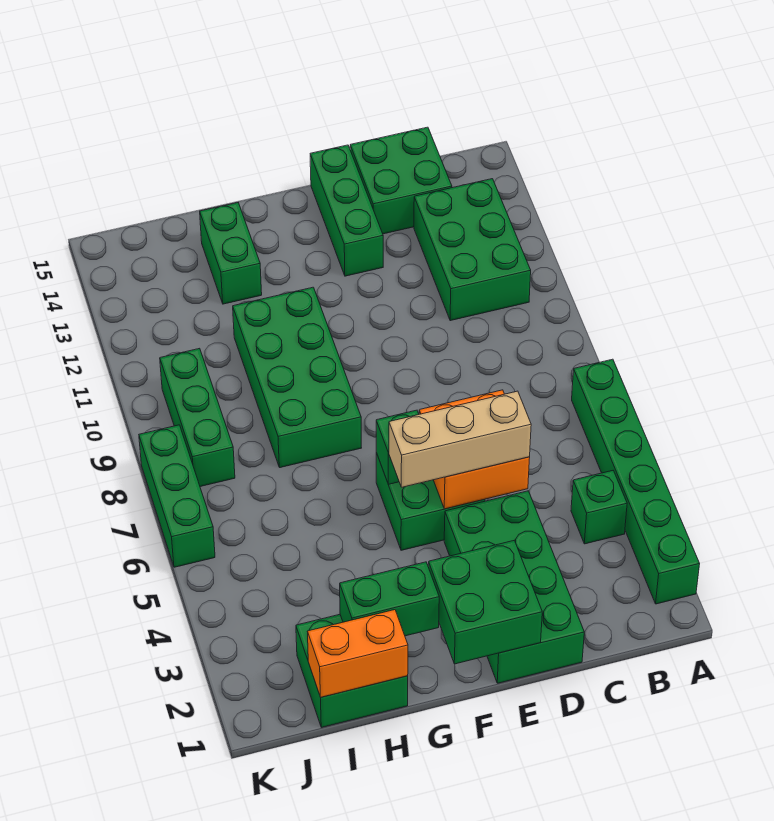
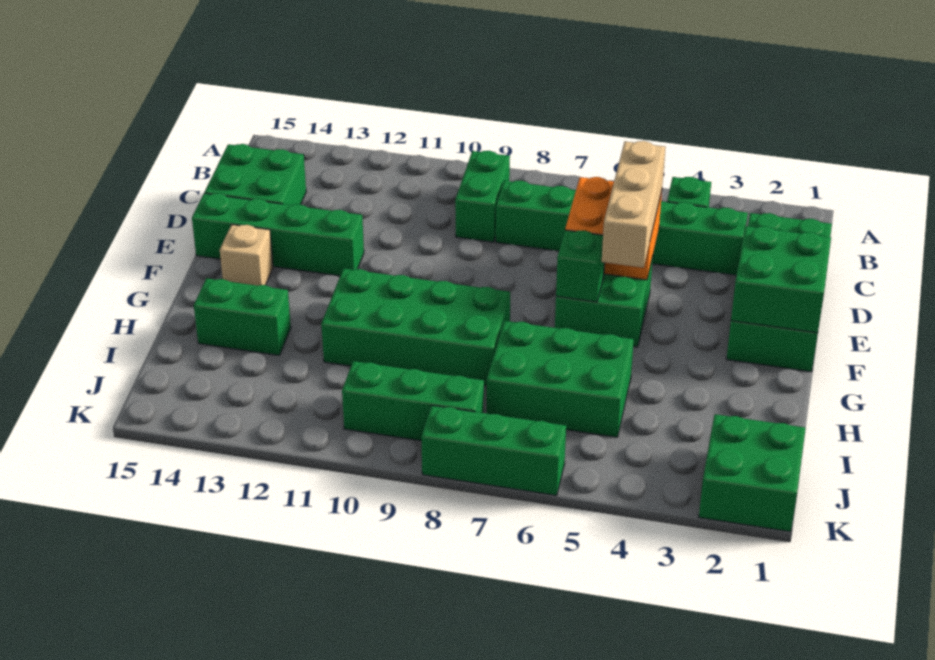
green 1x6 brick [572,359,700,604] -> green 1x6 brick moved to [496,181,748,275]
green 2x3 brick [414,179,531,321] -> green 2x3 brick moved to [486,321,634,437]
green 2x4 brick [444,491,584,683] -> green 2x4 brick turned to [727,213,832,372]
green 1x3 brick [310,145,383,276] -> green 1x4 brick [192,193,364,276]
none -> tan 1x1 brick [220,225,273,286]
green 1x2 brick [340,562,439,636] -> green 1x2 brick moved to [455,151,510,242]
green 2x2 brick [296,615,408,727] -> green 2x2 brick moved to [699,414,806,532]
orange 1x2 brick [307,610,408,697] -> none

